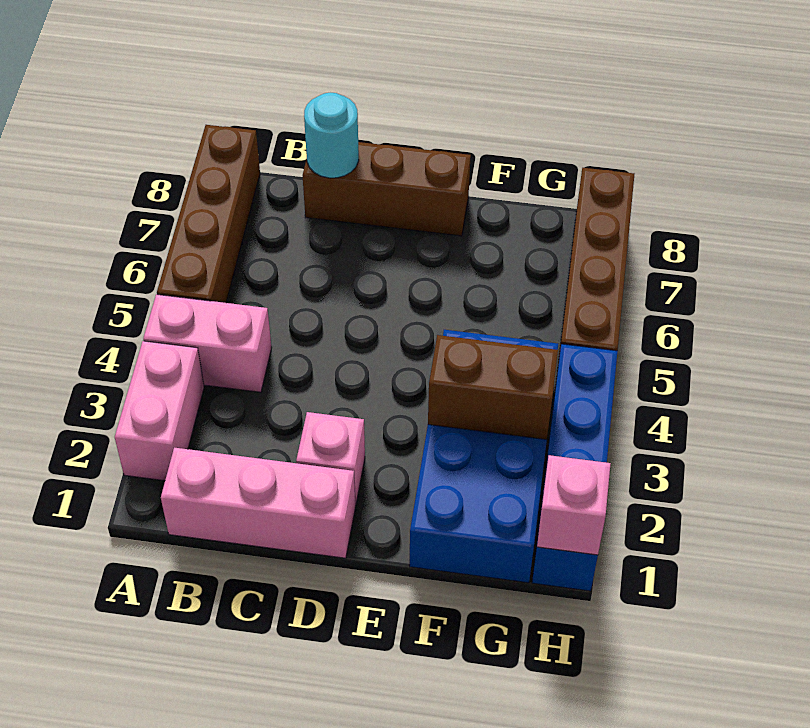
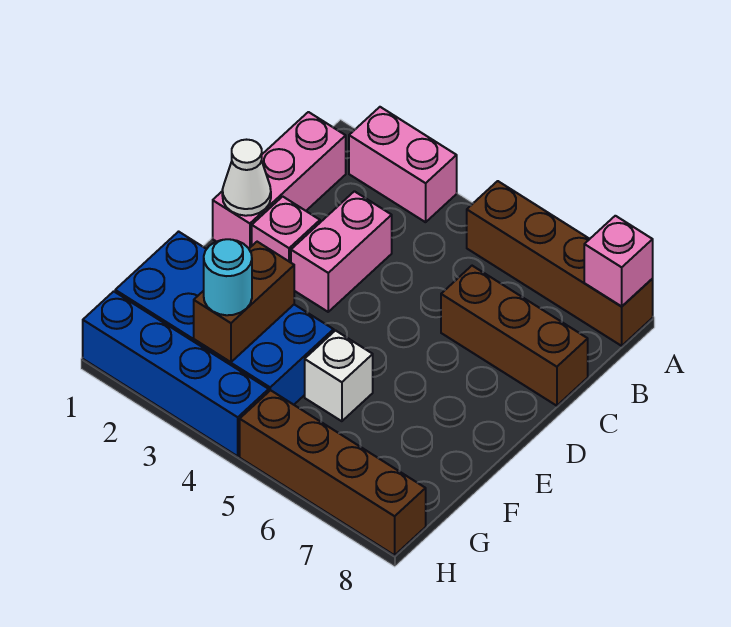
pink 1x2 brick [143,294,272,392] -> pink 1x2 brick moved to [291,191,392,312]
brown 1x3 brick [303,142,471,236] -> brown 1x3 brick turned to [441,266,588,406]
cyan 1x1 round brick [304,93,359,178] -> cyan 1x1 round brick moved to [204,239,252,315]
none -> white 1x1 cone [222,140,271,216]
none -> white 1x1 brick [305,331,373,421]
pink 1x1 brick [537,455,611,555] -> pink 1x1 brick moved to [584,216,653,307]

